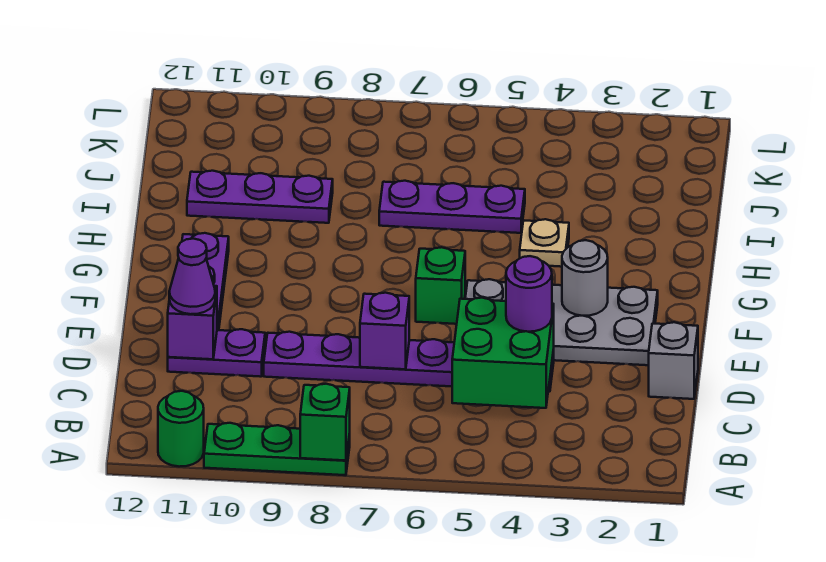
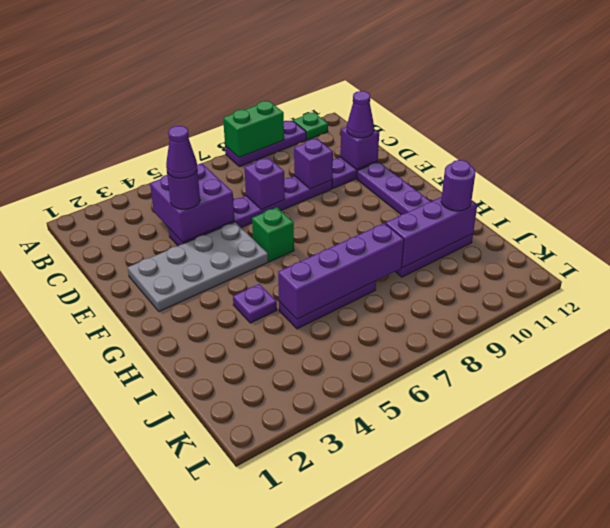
green 1x3 plate [204,423,350,475] -> purple 1x3 plate [225,120,306,167]
green 1x1 brick [300,384,350,461] -> green 1x2 brick [223,101,284,158]
green 1x1 round brick [158,391,204,467] -> green 1x1 plate [293,112,328,140]
green 2x2 brick [452,298,554,408] -> purple 2x2 brick [150,163,234,242]
grey 1x1 brick [649,322,698,399] -> none
none -> purple 1x1 cone [166,126,197,178]
none -> purple 1x1 brick [294,139,333,189]
grey 1x1 round brick [562,240,608,316] -> none
tan 1x1 plate [520,219,569,267] -> purple 1x1 plate [233,284,277,323]
none -> purple 1x4 brick [278,223,404,319]
none -> purple 1x3 brick [386,197,477,268]
none -> purple 1x1 round brick [441,160,475,211]

